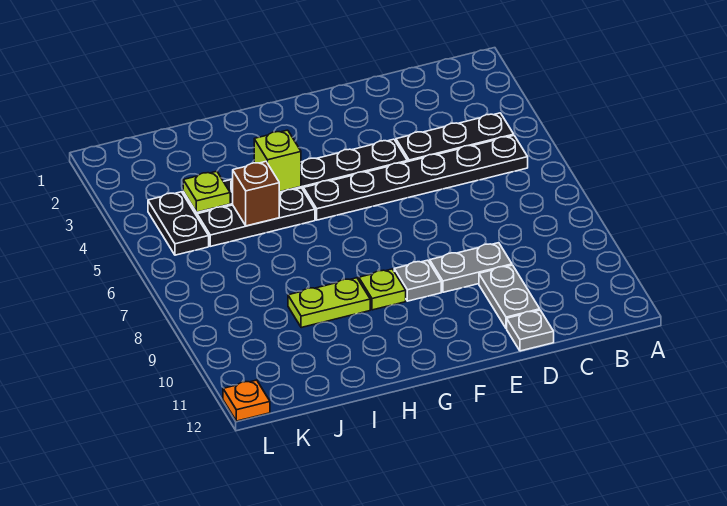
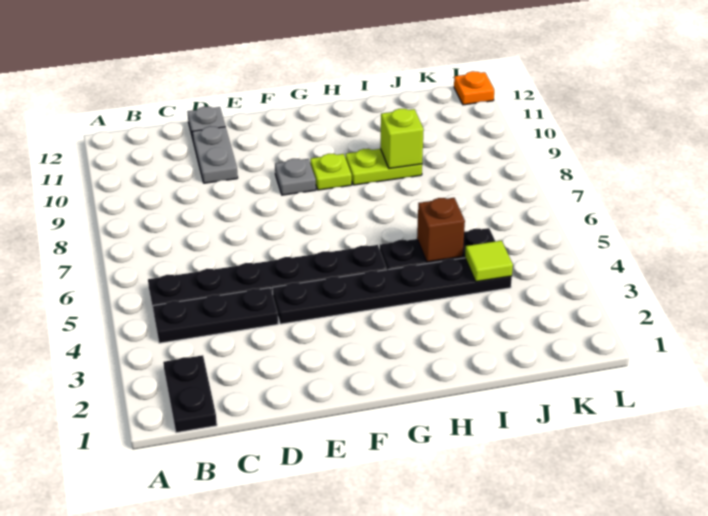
grey 1x2 plate [430,243,512,292] -> none
lime 1x1 brick [254,130,301,192] -> lime 1x1 brick moved to [380,109,424,169]
lime 1x1 plate [183,171,230,212] -> lime 1x1 tile [465,241,513,282]
black 1x2 plate [148,192,209,255] -> black 1x2 plate moved to [163,355,217,433]

